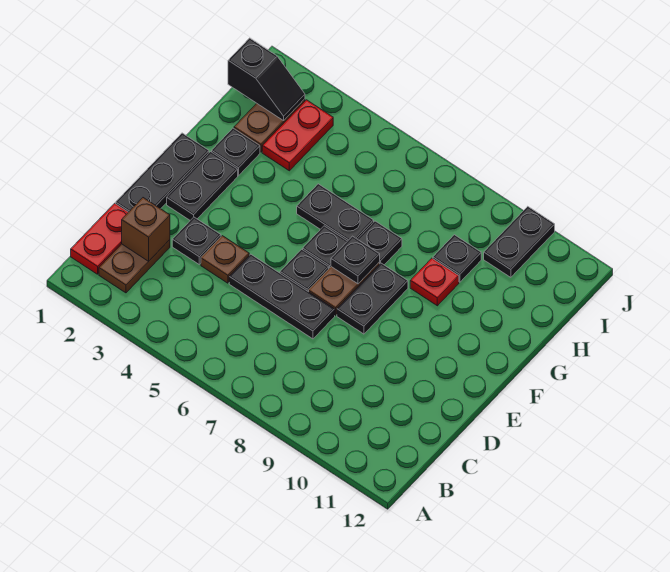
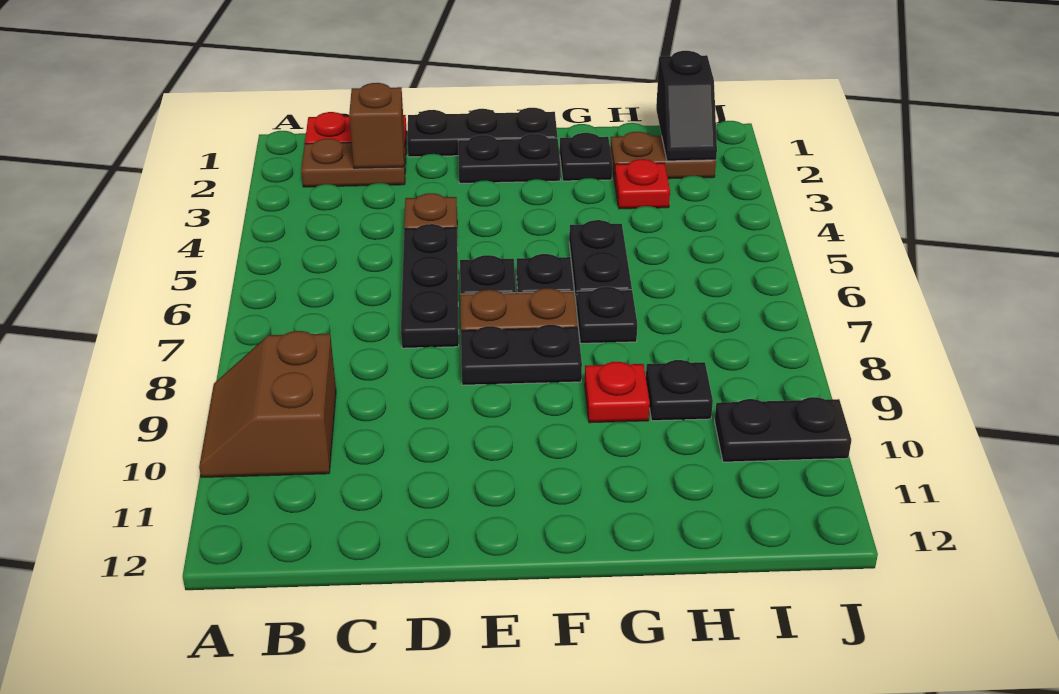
none -> brown 2x2 slope [199,331,336,478]
black 1x1 plate [172,217,221,264] -> none
black 1x1 plate [331,236,380,284] -> none
red 1x2 plate [262,100,333,171] -> red 1x1 plate [615,159,670,209]

